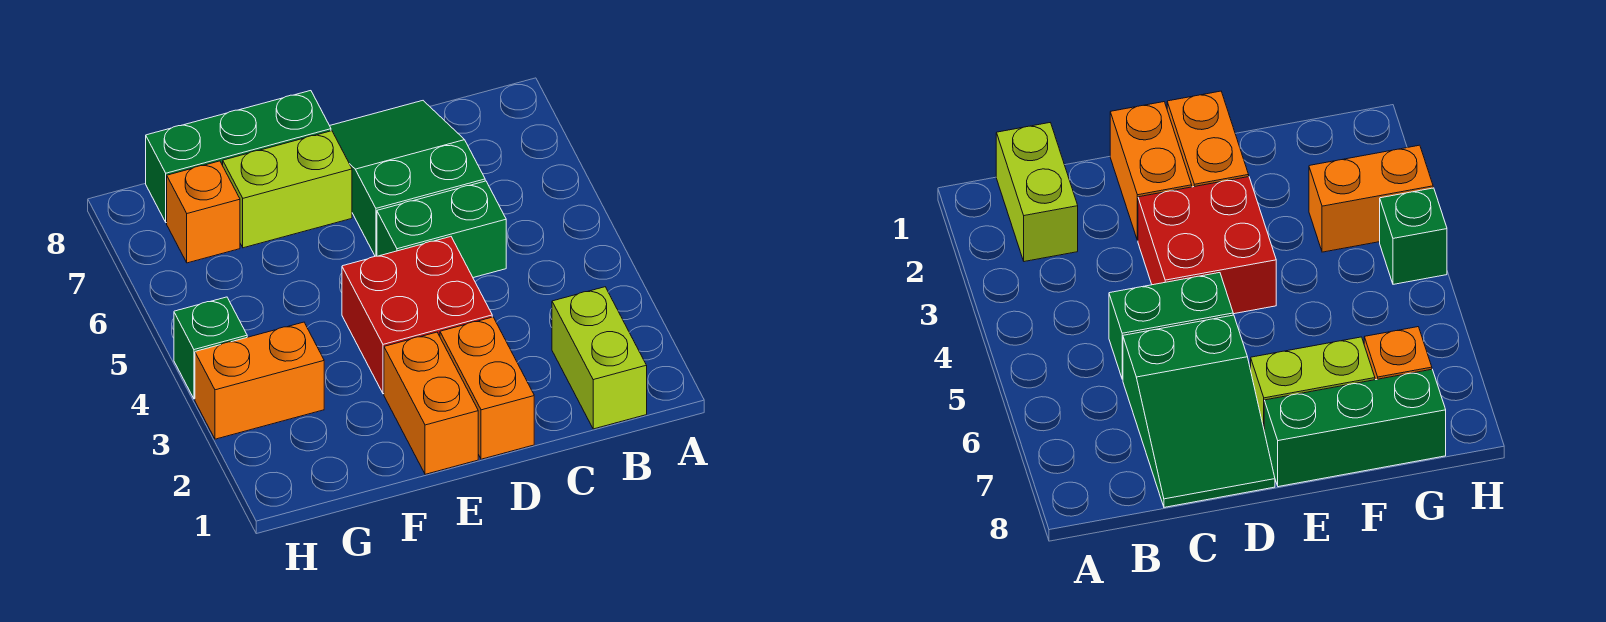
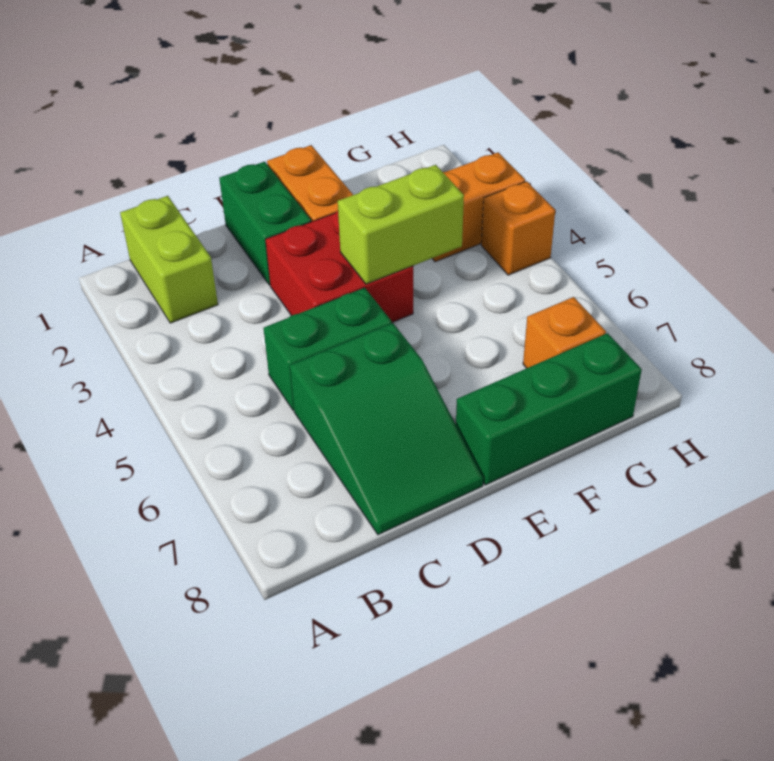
orange 1x2 brick [440,317,534,459] -> green 1x2 brick [219,162,311,285]
lime 1x2 brick [223,131,352,248] -> lime 1x2 brick moved to [338,165,464,284]
green 1x1 brick [174,297,247,399] -> orange 1x1 brick [481,181,555,275]

